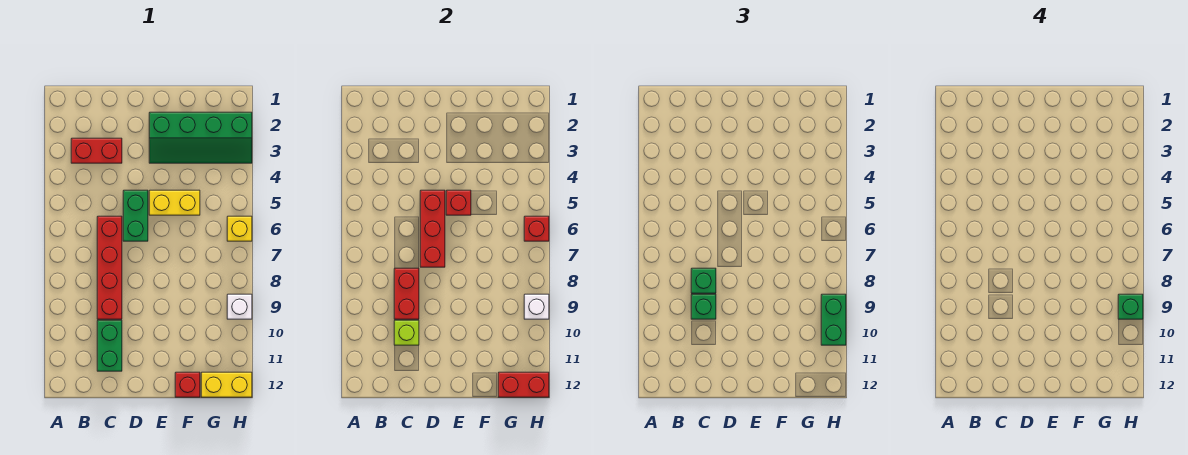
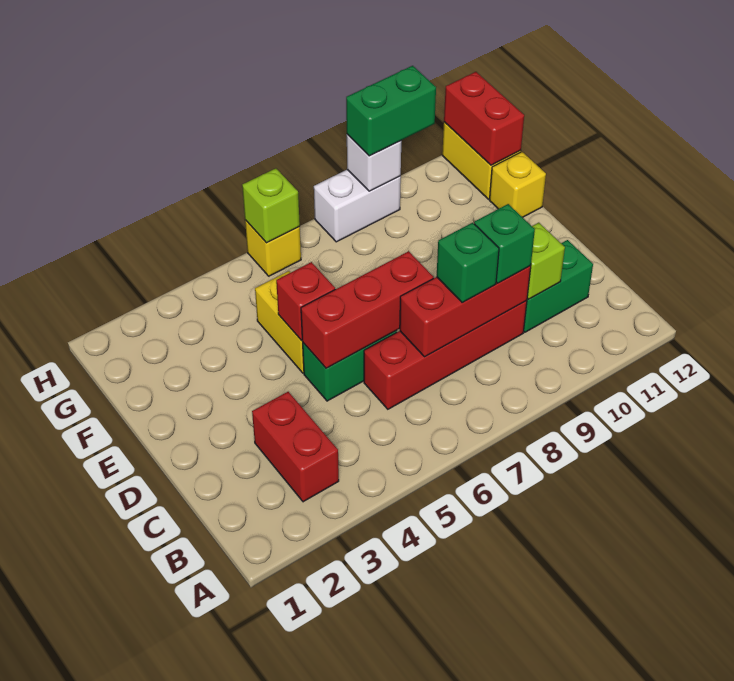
red 1x2 brick [394,268,419,319] -> red 1x3 brick [400,266,531,357]
green 2x4 slope [149,112,252,163] -> none
red 1x1 brick [175,372,200,397] -> yellow 1x1 brick [489,152,546,217]
red 1x1 brick [524,216,549,241] -> lime 1x1 brick [242,168,300,243]
white 1x1 brick [227,294,252,319] -> white 1x2 brick [314,170,401,242]
green 1x1 brick [1118,294,1143,319] -> none

